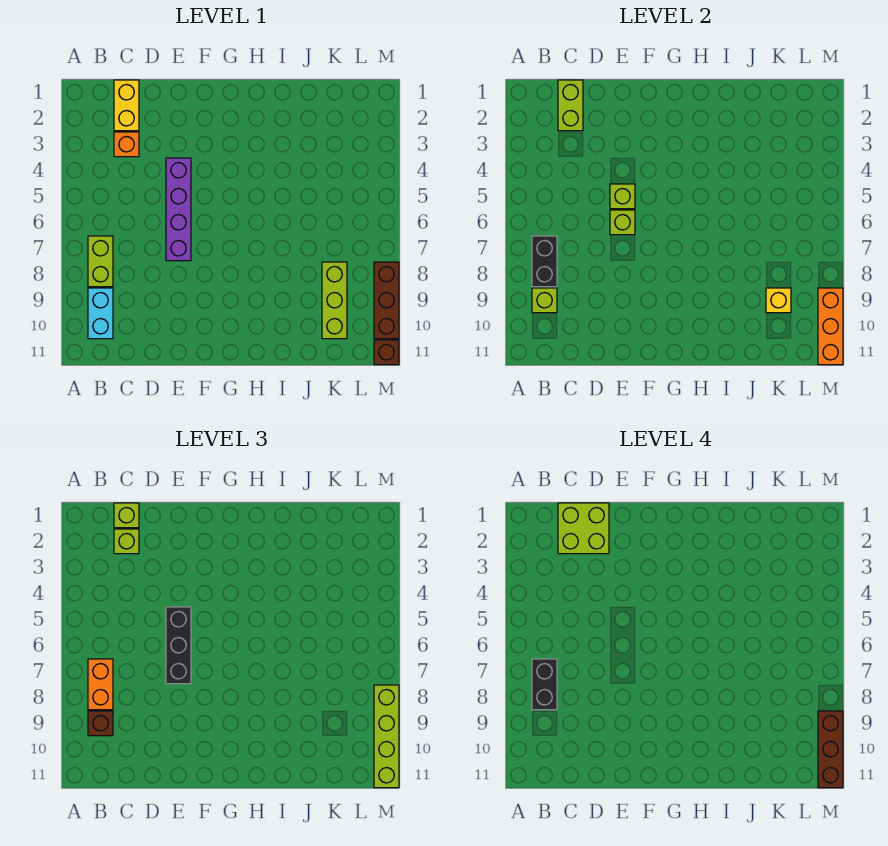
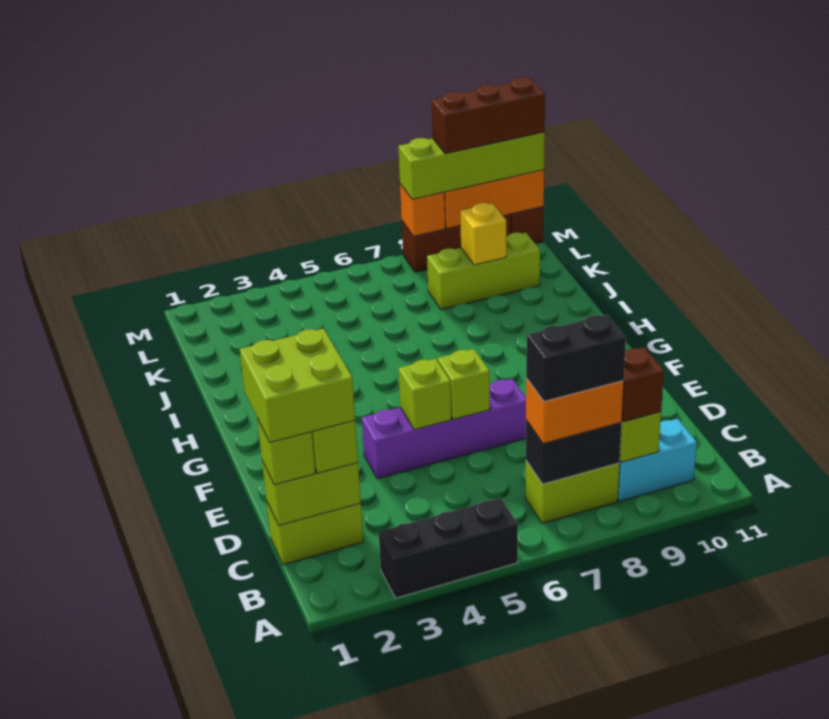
yellow 1x2 brick [114,80,139,131] -> lime 1x2 brick [267,502,364,565]
orange 1x1 brick [114,132,139,157] -> orange 1x1 brick moved to [400,184,445,236]
black 1x3 brick [166,607,191,684] -> black 1x3 brick moved to [379,498,518,598]

